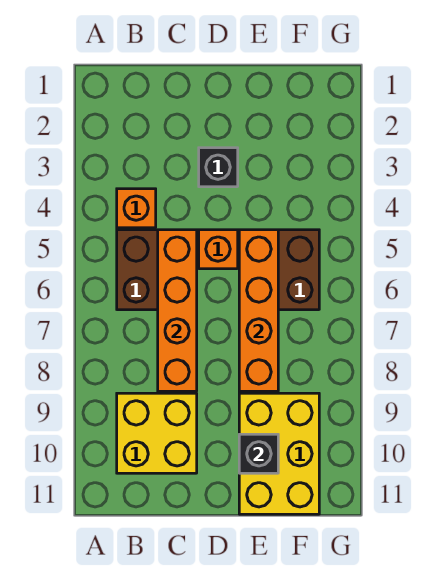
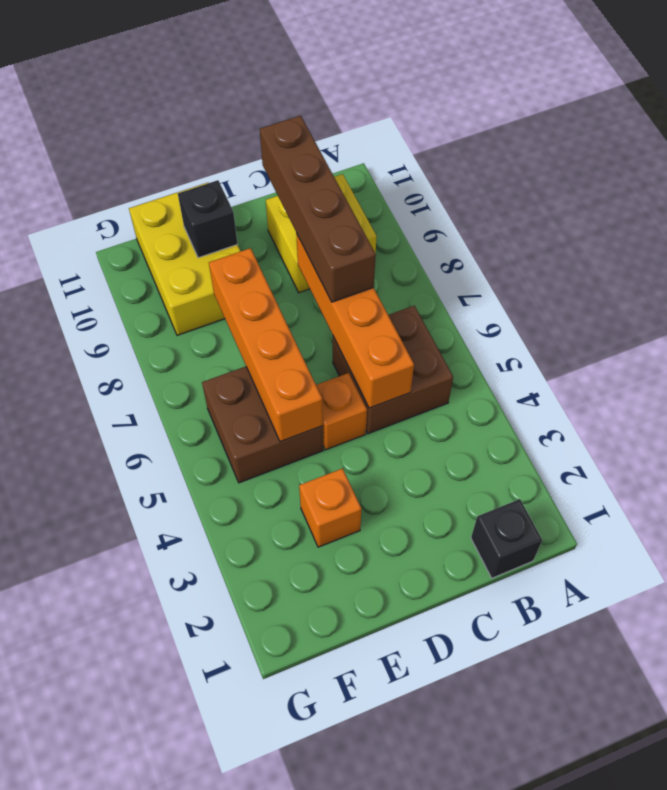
orange 1x1 brick [117,189,156,228] -> orange 1x1 brick moved to [299,469,361,547]
none -> brown 1x4 brick [260,116,376,302]
black 1x1 brick [199,148,238,187] -> black 1x1 brick moved to [471,499,542,578]

